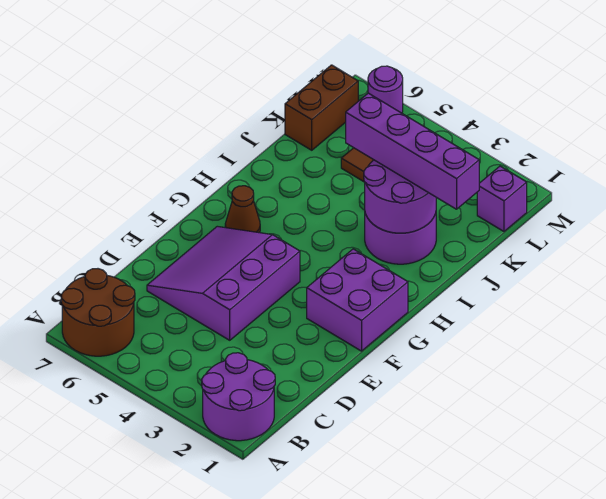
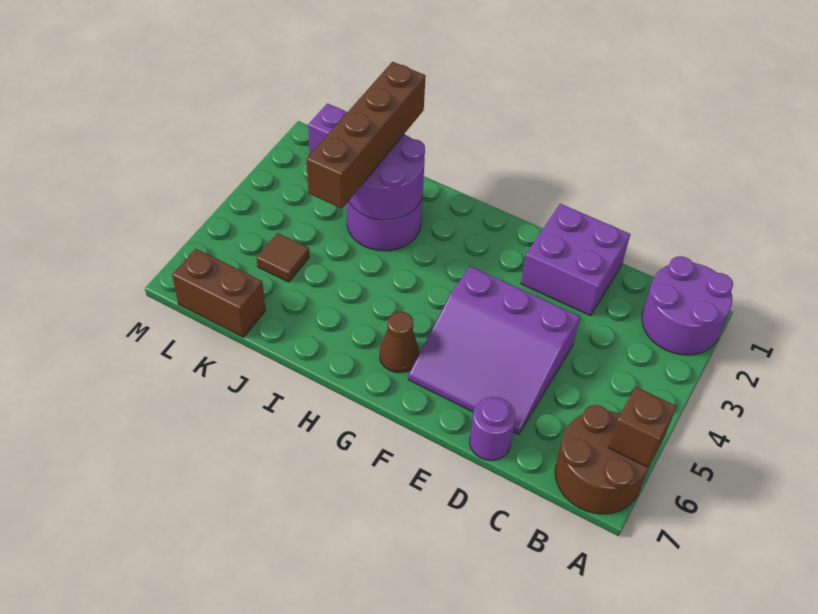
none -> brown 1x1 brick [608,387,677,467]
purple 2x2 brick [307,249,408,351] -> purple 2x2 brick moved to [521,204,630,316]
purple 1x4 brick [346,93,479,209] -> brown 1x4 brick [307,62,426,209]
purple 1x1 round brick [368,66,403,113] -> purple 1x1 round brick moved to [470,397,516,460]

